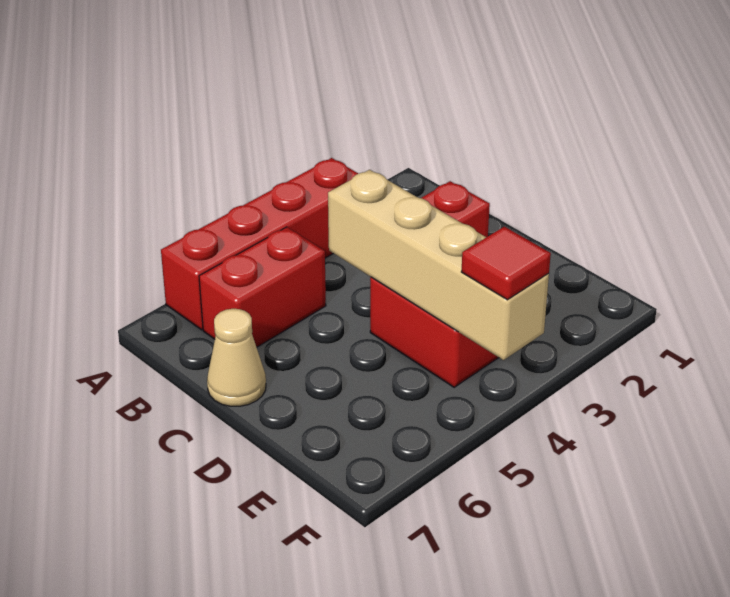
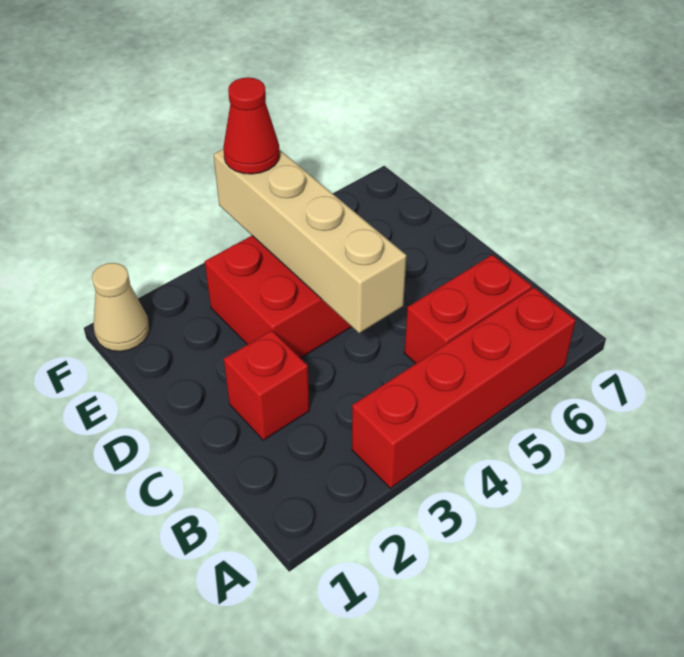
tan 1x1 cone [207,309,266,406] -> tan 1x1 cone moved to [92,263,150,351]
red 1x1 tile [462,227,551,300] -> red 1x1 cone [223,78,280,174]

